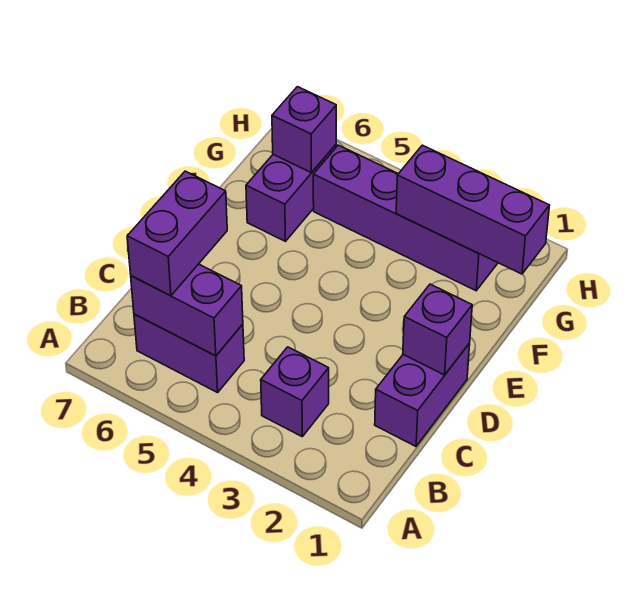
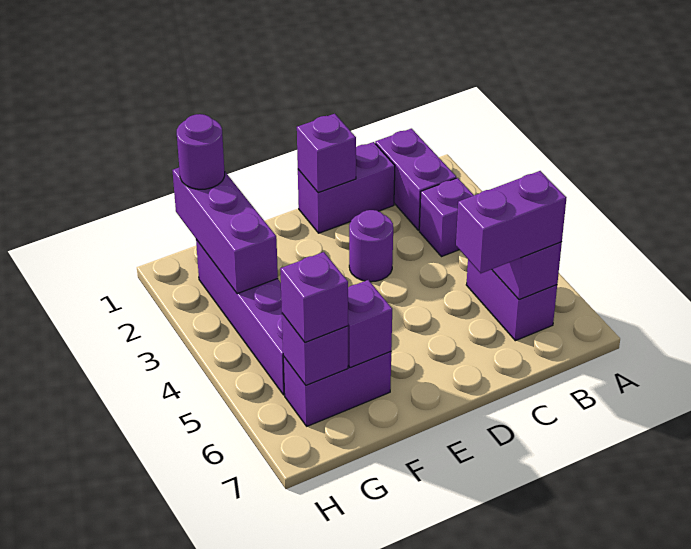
none -> purple 1x2 brick [375,129,456,230]
none -> purple 1x1 round brick [349,210,393,282]
none -> purple 1x1 brick [348,280,392,368]
none -> purple 1x1 round brick [177,114,225,189]
none -> purple 1x1 brick [280,252,348,342]

